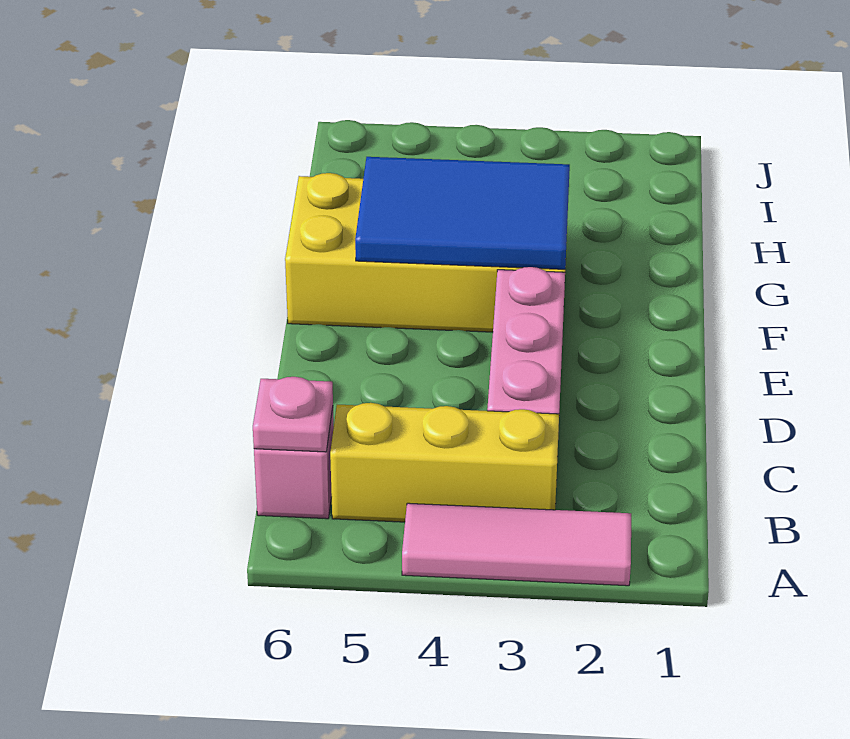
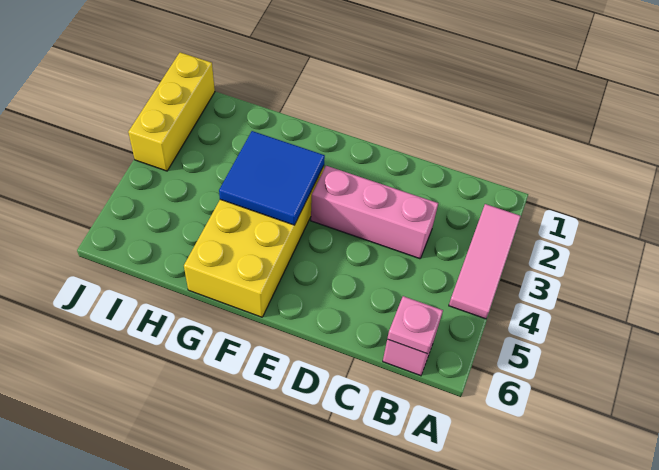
yellow 1x3 brick [330,403,559,522] -> yellow 1x3 brick moved to [128,52,215,171]
blue 2x3 tile [355,157,570,269] -> blue 2x2 tile [219,131,325,225]

